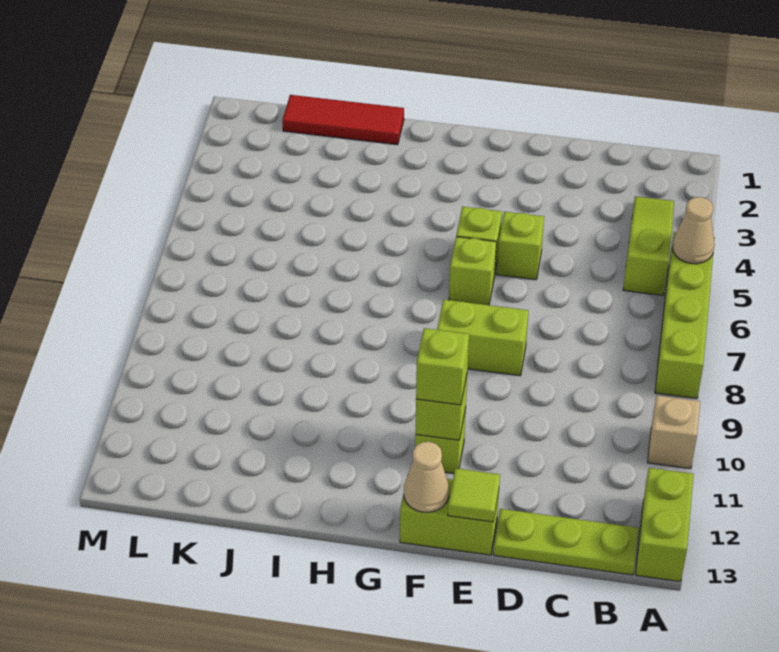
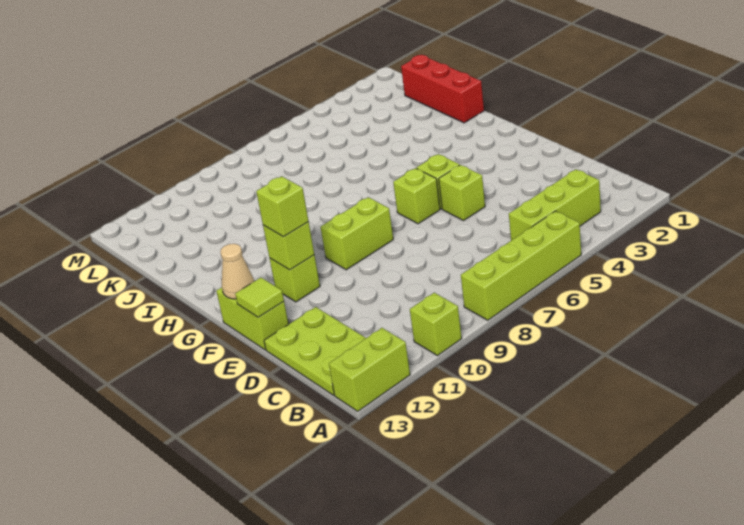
tan 1x1 cone [672,197,715,264] -> none
tan 1x1 brick [648,396,700,469] -> lime 1x1 brick [410,293,462,356]
lime 1x3 slope [623,196,674,295] -> lime 1x3 brick [509,169,601,240]
lime 1x3 plate [493,509,639,575] -> lime 2x3 plate [264,307,366,395]
lime 1x2 brick [437,300,529,376] -> lime 1x2 brick turned to [321,197,393,270]
red 1x3 tile [282,95,404,145] -> red 1x3 brick [401,55,484,123]

